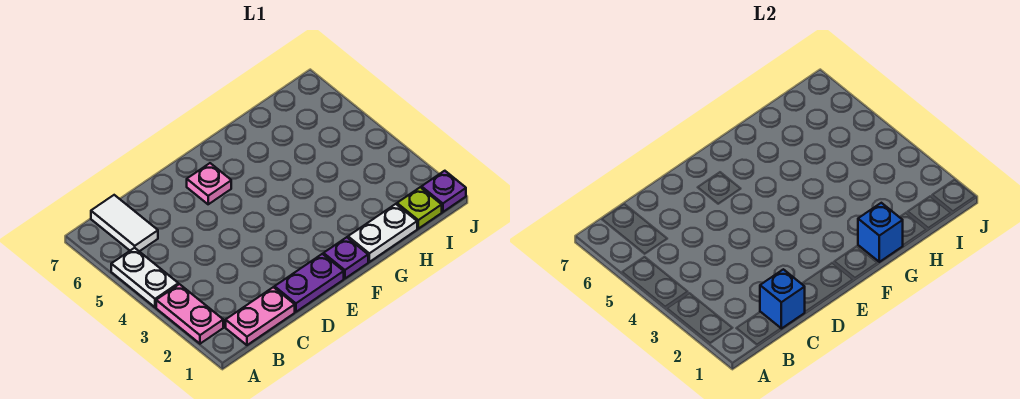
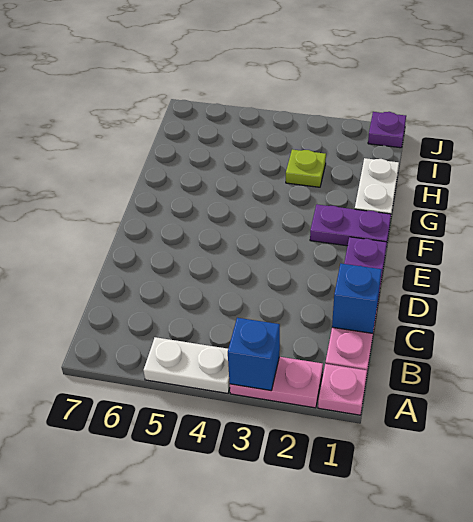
white 1x2 tile [91,195,158,251] -> none
pink 1x1 plate [187,163,231,204] -> pink 1x1 plate moved to [318,364,367,415]
purple 1x1 plate [324,237,368,279] -> purple 1x2 plate [310,204,391,247]
blue 1x1 brick [858,203,903,262] -> blue 1x1 brick moved to [228,318,280,391]
lime 1x1 plate [397,187,442,229] -> lime 1x1 plate moved to [286,150,326,187]

